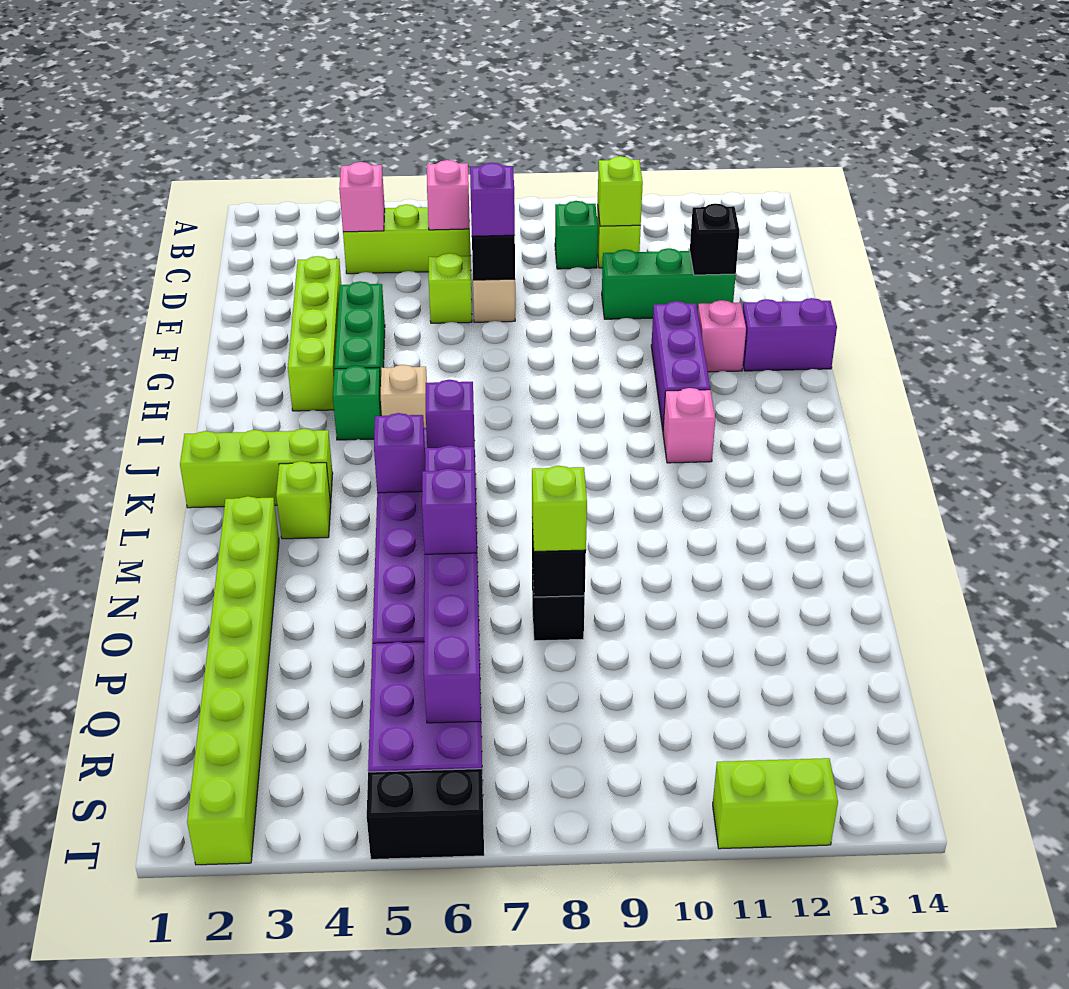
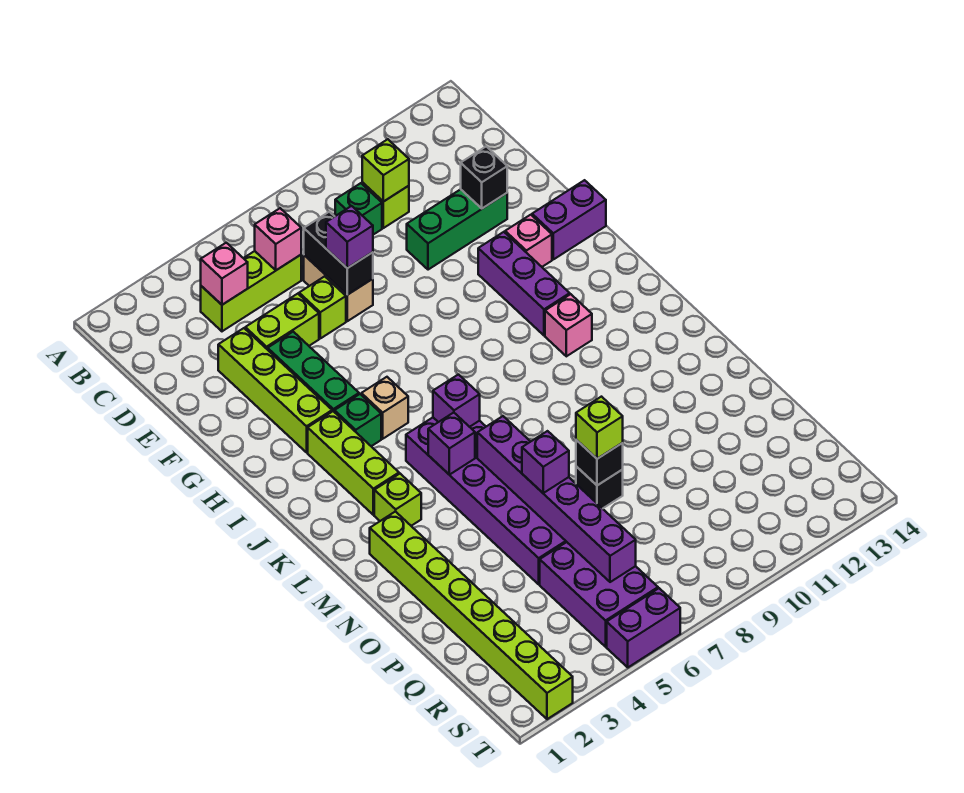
lime 1x3 brick [180,429,333,508] -> lime 1x3 brick turned to [308,411,399,515]
black 1x2 brick [367,769,484,859] -> purple 1x2 brick [607,588,680,667]
lime 1x2 brick [713,758,838,849] -> lime 1x2 brick moved to [245,294,319,350]

